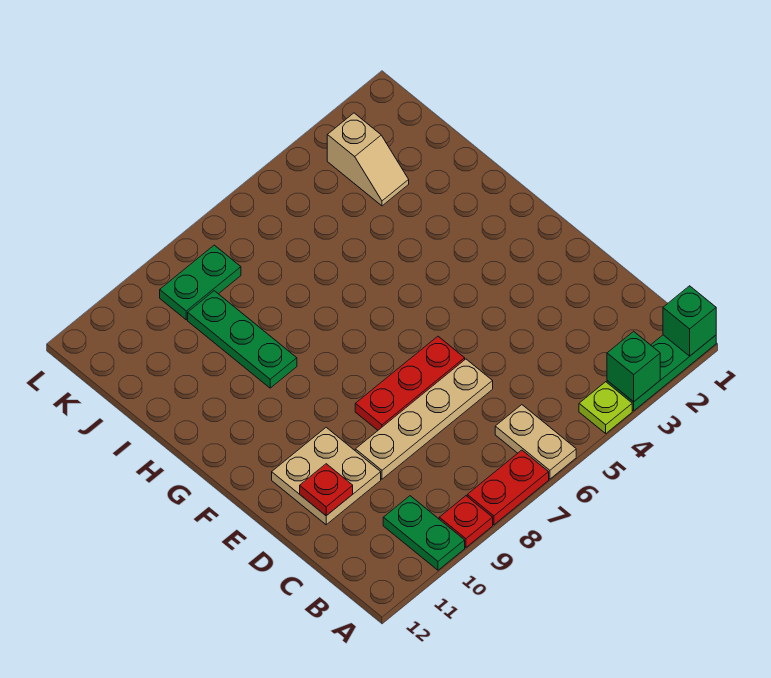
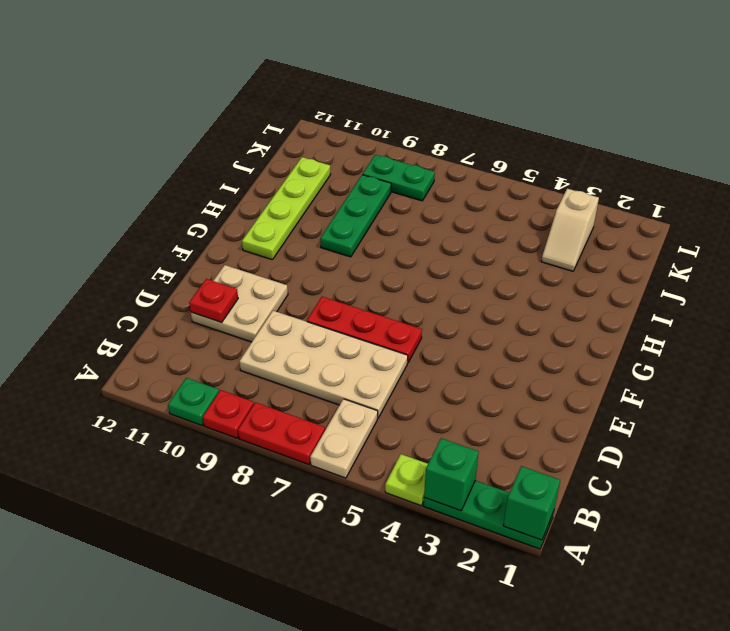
green 1x2 plate [383,496,465,570] -> green 1x1 plate [168,378,219,425]
tan 1x4 plate [355,359,493,479] -> tan 2x4 plate [239,311,408,418]
none -> lime 1x4 plate [242,157,331,260]

